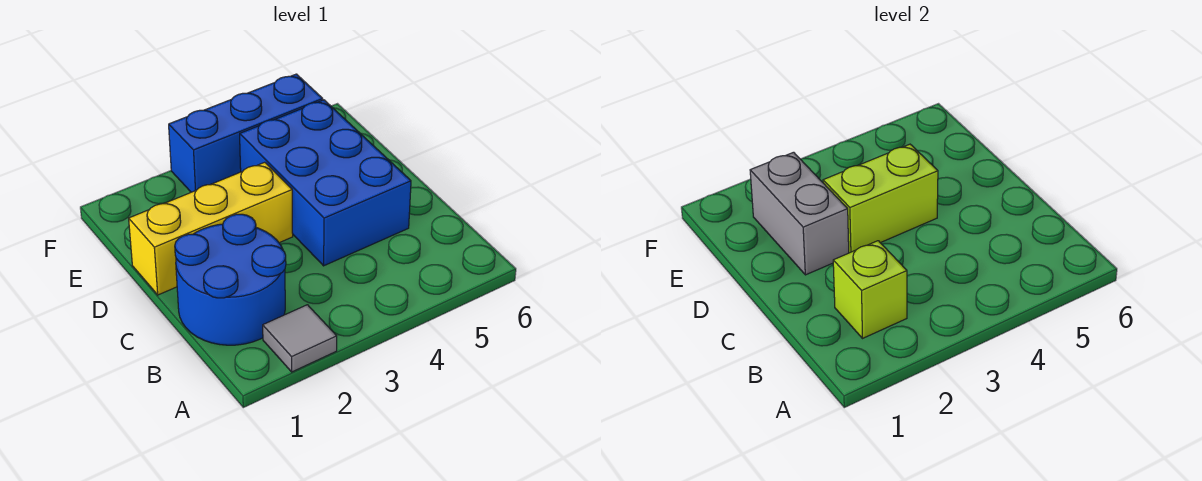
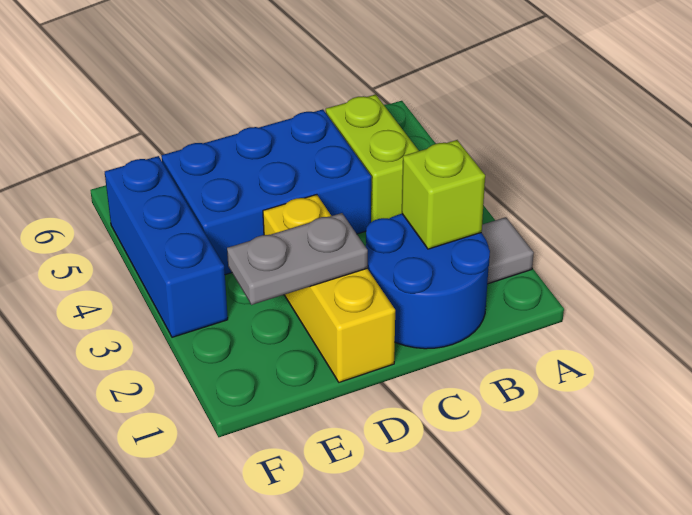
grey 1x2 brick [750,152,849,275] -> grey 1x2 plate [227,213,368,305]
lime 1x2 brick [823,144,938,253] -> lime 1x2 brick moved to [326,94,419,222]

